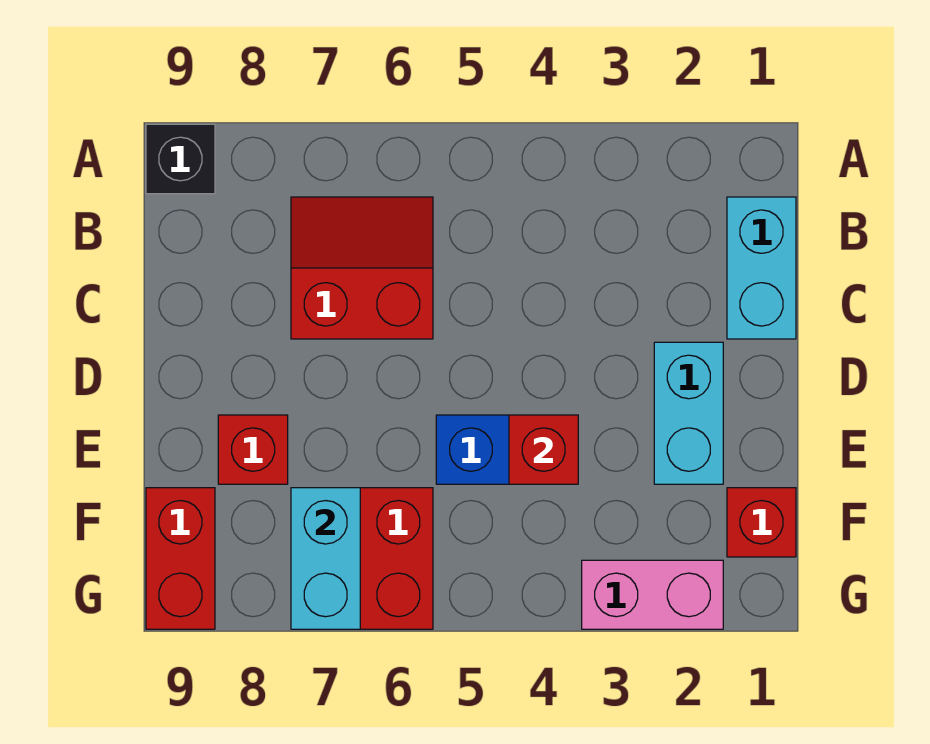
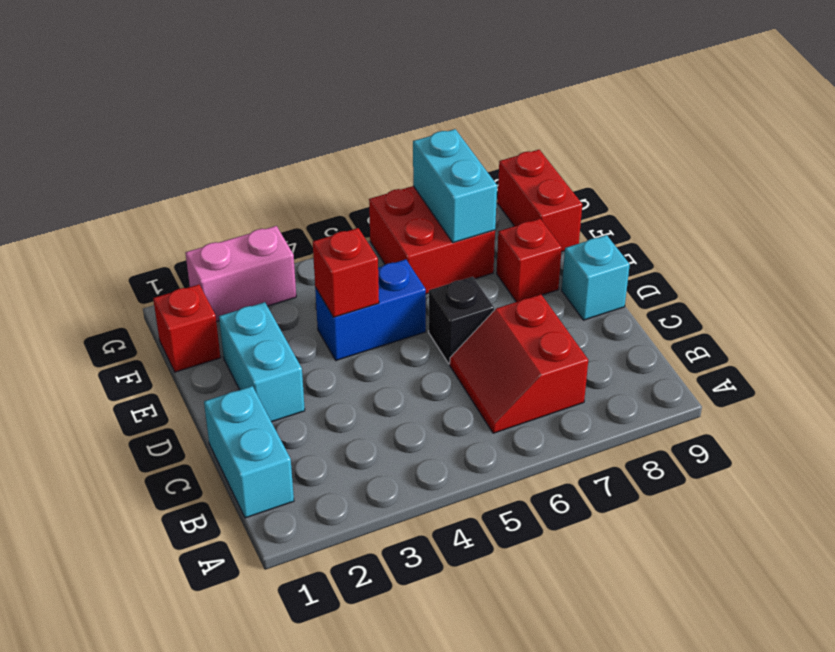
black 1x1 brick [146,124,215,194] -> black 1x1 brick moved to [429,277,494,364]
red 2x2 slope [291,197,433,339] -> red 2x2 slope turned to [450,294,588,433]
none -> cyan 1x1 brick [562,235,630,320]

